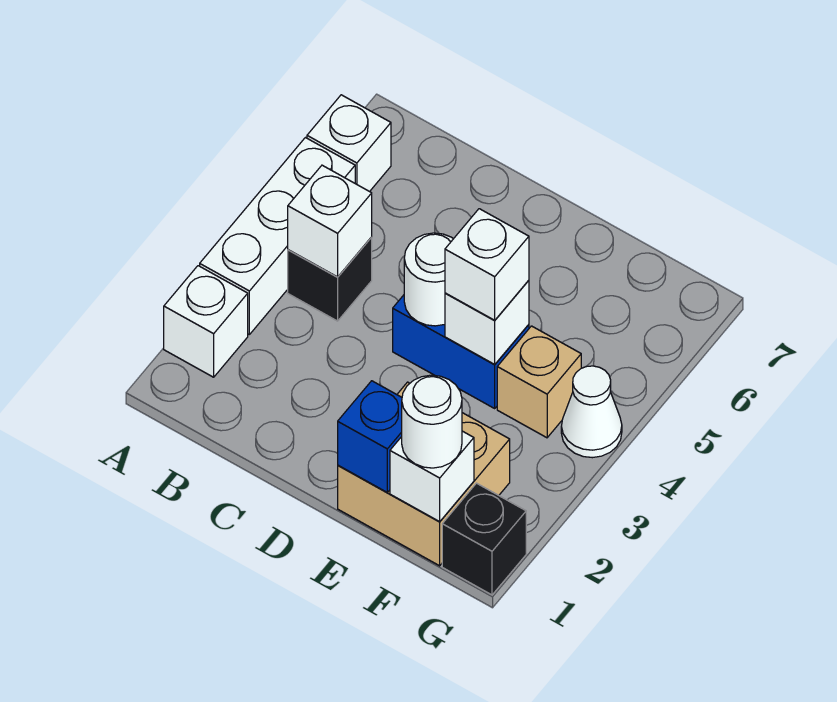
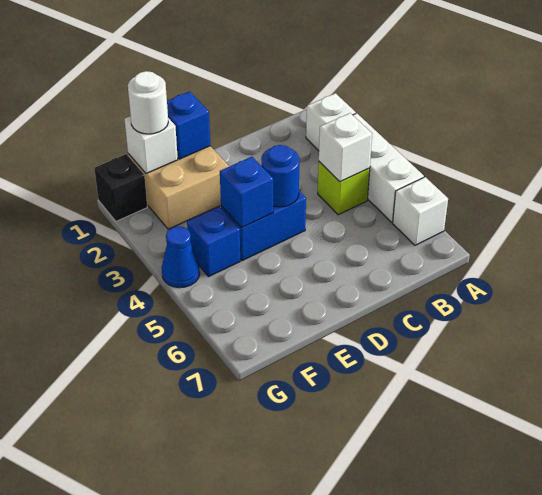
black 1x1 brick [288,237,372,321] -> lime 1x1 brick [318,162,370,215]
white 1x1 round brick [404,233,453,326] -> blue 1x1 round brick [261,145,300,207]
white 1x1 brick [445,280,529,365] -> blue 1x1 brick [220,157,273,228]
white 1x1 brick [445,209,529,320] -> none
tan 1x1 brick [497,326,581,438] -> blue 1x1 brick [187,207,240,277]
white 1x1 cone [561,366,622,458] -> blue 1x1 cone [162,226,200,288]

